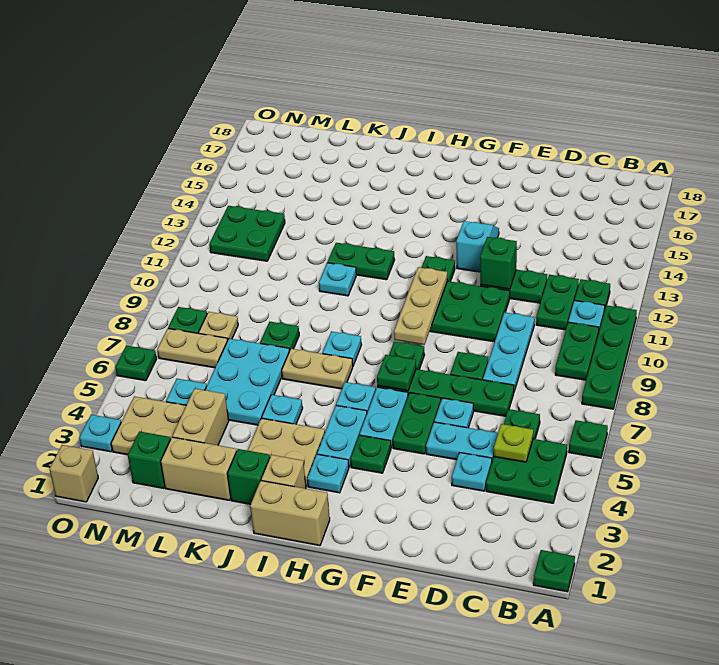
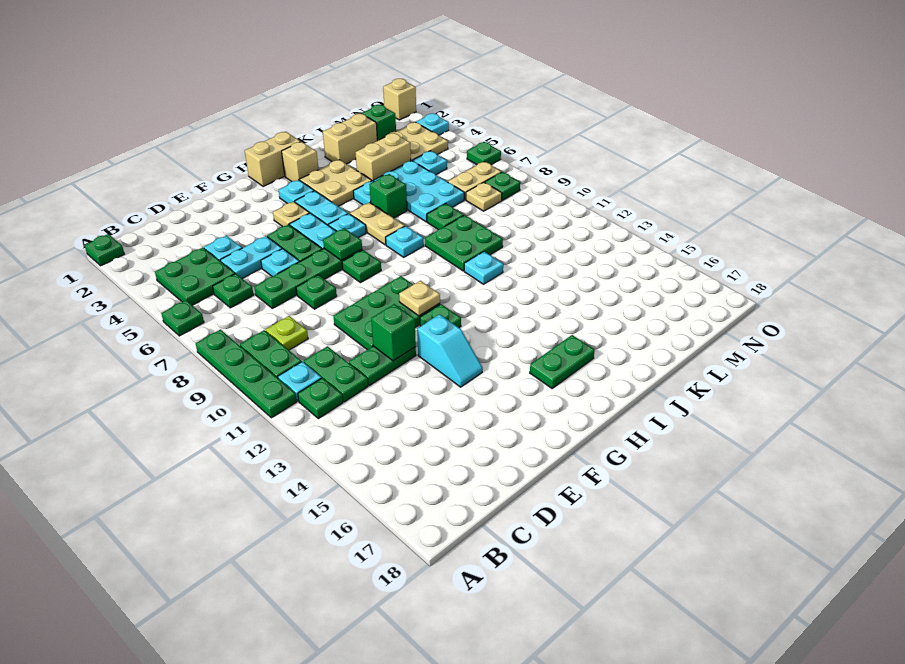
lime 1x1 plate [494,424,533,462] -> lime 1x1 plate moved to [266,316,308,350]
cyan 1x3 plate [483,312,534,392] -> none
green 1x1 plate [350,435,391,473] -> tan 1x1 plate [273,202,309,227]
tan 1x3 plate [394,267,447,345] -> tan 1x1 plate [399,281,440,316]
tan 1x2 plate [282,349,353,389] -> tan 1x2 plate turned to [350,203,405,245]
green 1x2 plate [328,243,395,280] -> green 1x2 plate moved to [530,335,595,388]
green 1x1 brick [227,449,270,504] -> green 1x1 brick moved to [369,174,407,218]
tan 1x2 brick [172,389,229,445] -> tan 1x2 brick turned to [355,133,411,181]
green 2x2 plate [209,206,285,261] -> green 2x2 plate moved to [425,215,503,271]

